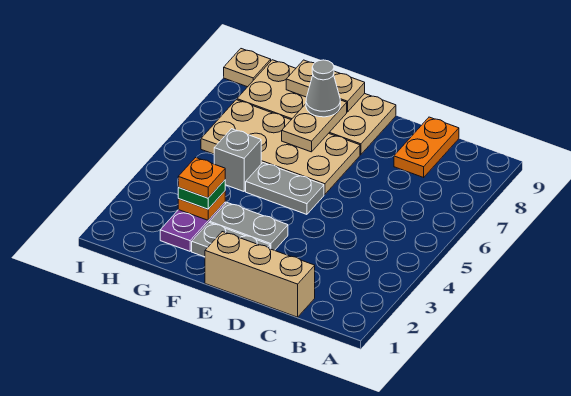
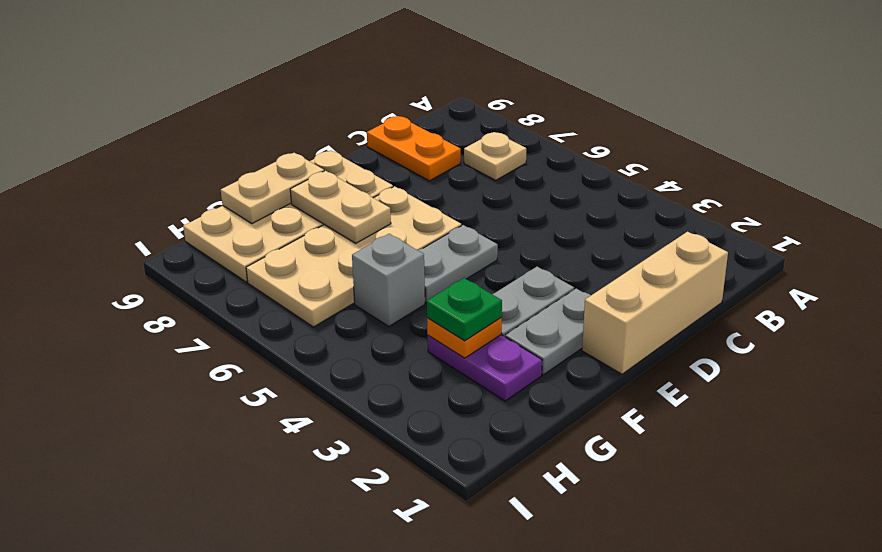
grey 1x1 cone [306,60,340,117] -> none
orange 1x1 plate [178,158,225,198] -> none
tan 1x1 plate [224,49,271,87] -> tan 1x1 plate moved to [464,132,526,180]

